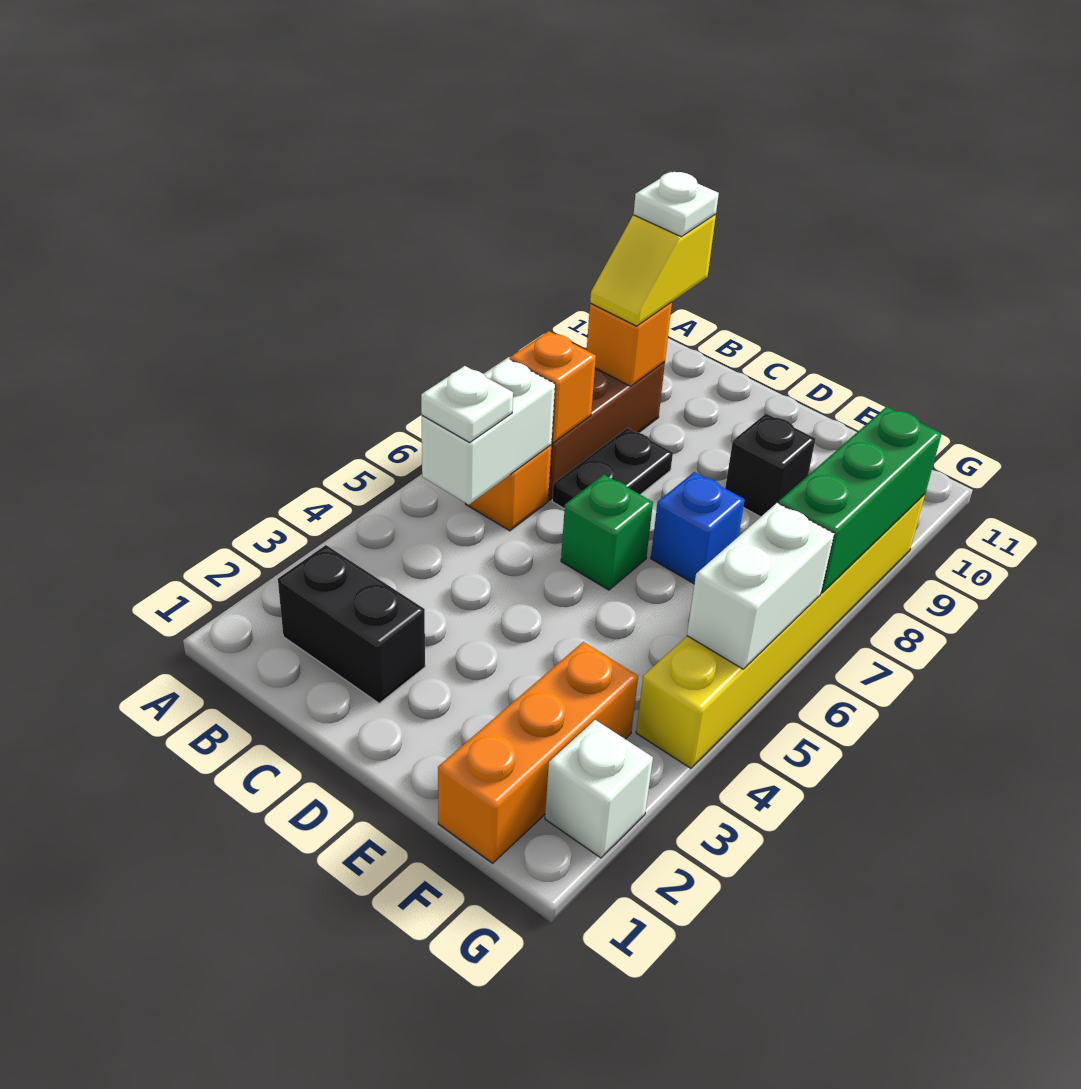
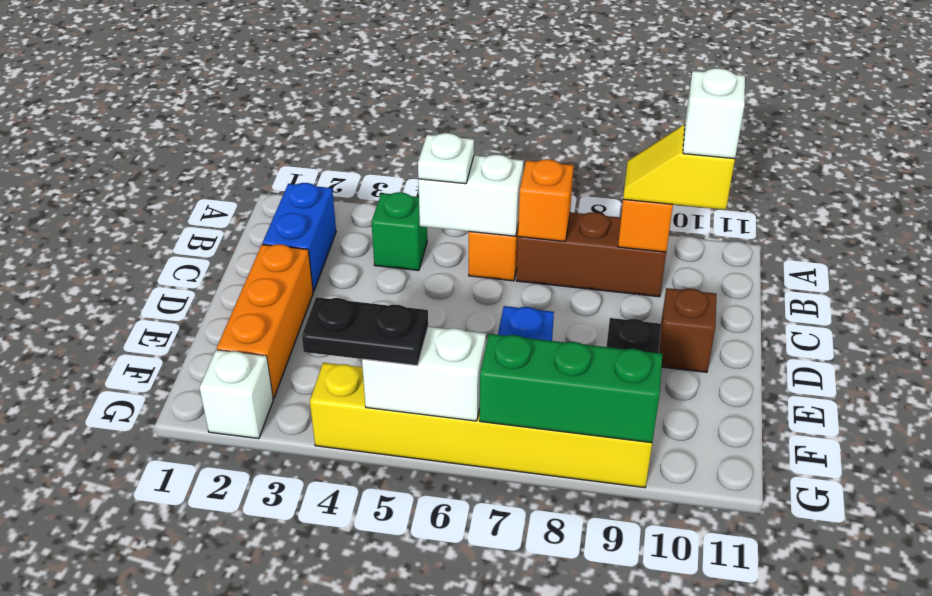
black 1x2 brick [278,545,425,703] -> blue 1x2 brick [263,183,336,292]
white 1x1 plate [634,172,719,237] -> white 1x1 brick [683,68,745,159]
black 1x2 plate [552,428,673,509] -> black 1x2 plate moved to [302,297,428,366]
green 1x1 brick [561,475,653,590] -> green 1x1 brick moved to [372,192,427,270]
none -> brown 1x1 brick [659,288,716,372]
orange 1x3 brick [438,642,638,863] -> orange 1x3 brick turned to [217,244,313,399]

